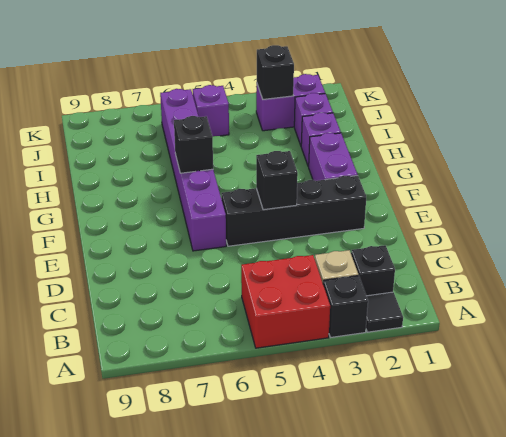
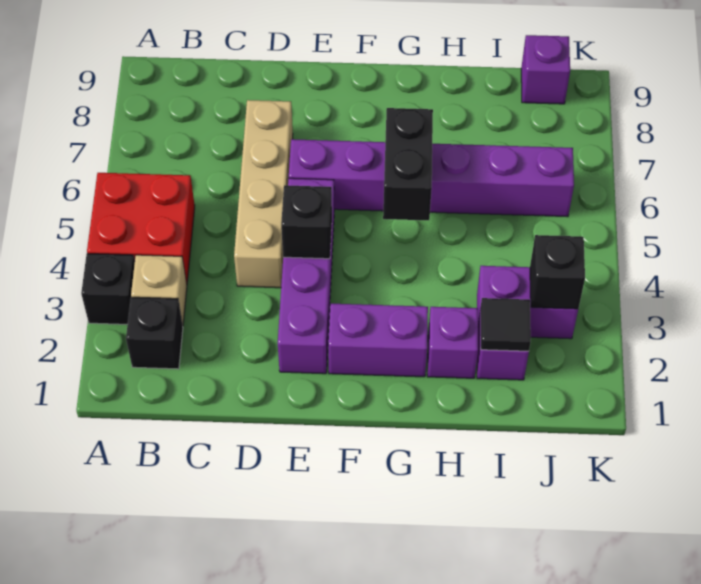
black 1x1 tile [366,292,403,332] -> black 1x1 tile moved to [480,298,531,351]
none -> tan 1x4 brick [234,100,293,288]
black 1x4 brick [221,176,366,246] -> purple 1x4 brick [278,178,334,374]
black 1x1 brick [174,116,213,173] -> black 1x2 brick [383,108,433,220]
purple 1x2 brick [256,74,325,131] -> purple 1x2 brick turned to [477,266,578,339]
purple 1x1 brick [193,85,229,136] -> purple 1x1 brick moved to [521,35,570,104]

